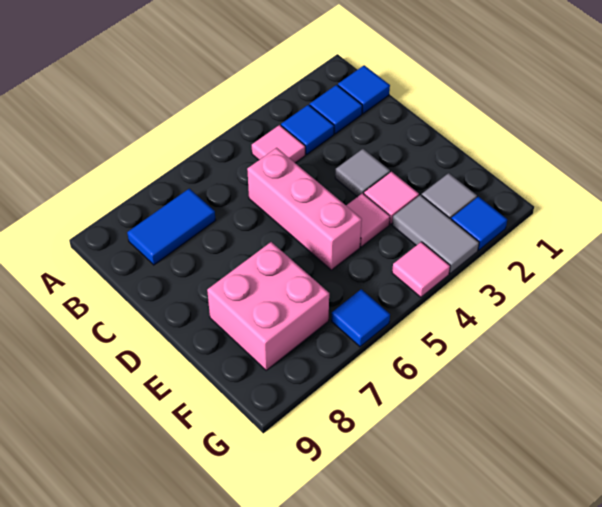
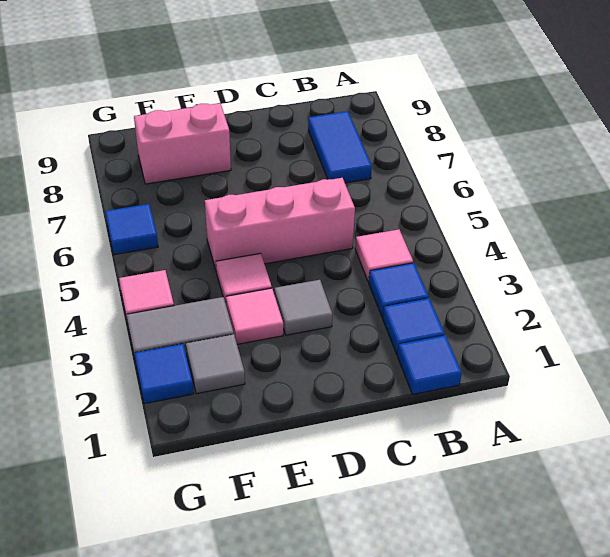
pink 2x2 brick [207,242,329,370] -> pink 1x2 brick [134,103,231,184]

